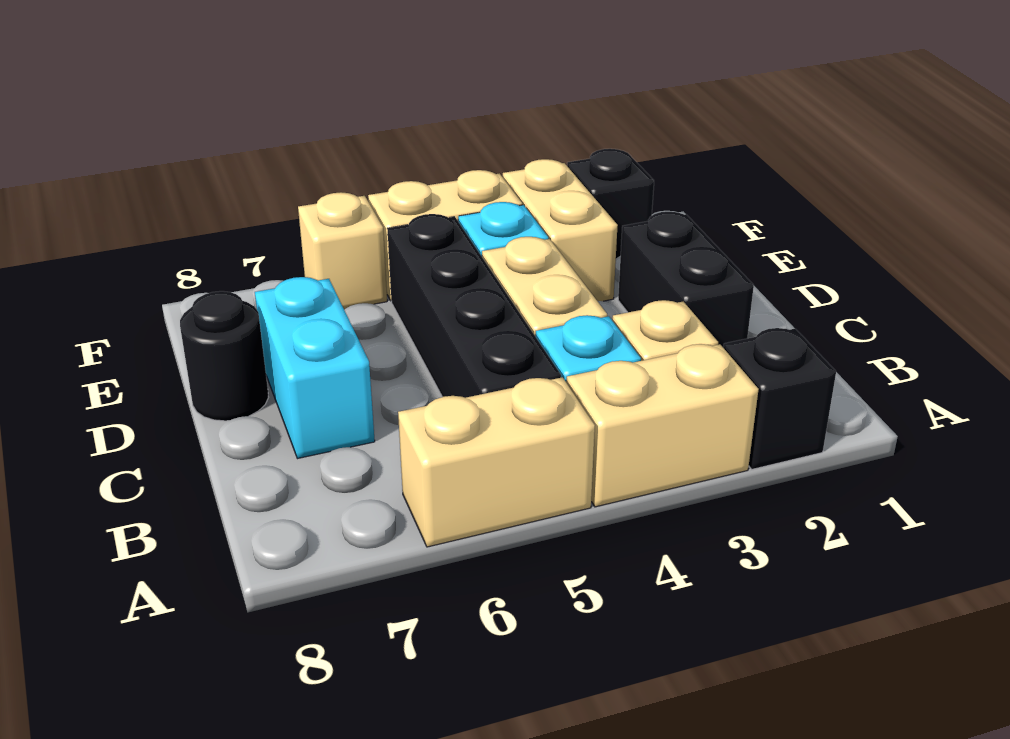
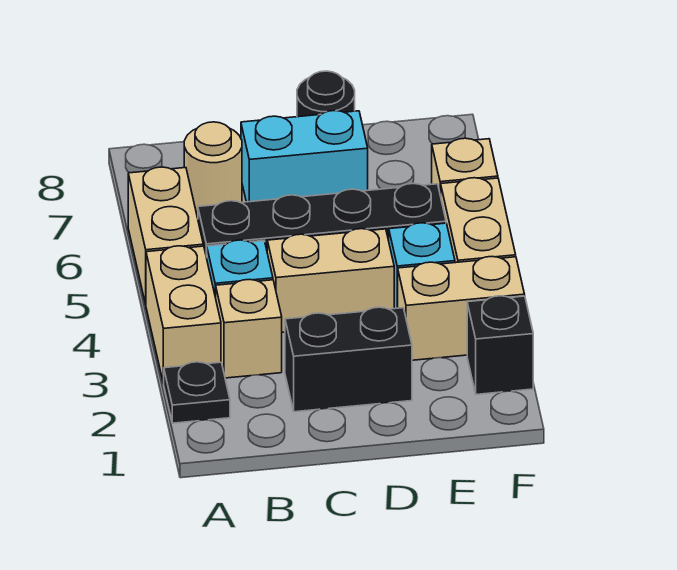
black 1x1 brick [723,328,836,469] -> black 1x1 plate [164,362,230,423]
none -> tan 1x1 round brick [184,122,242,215]

